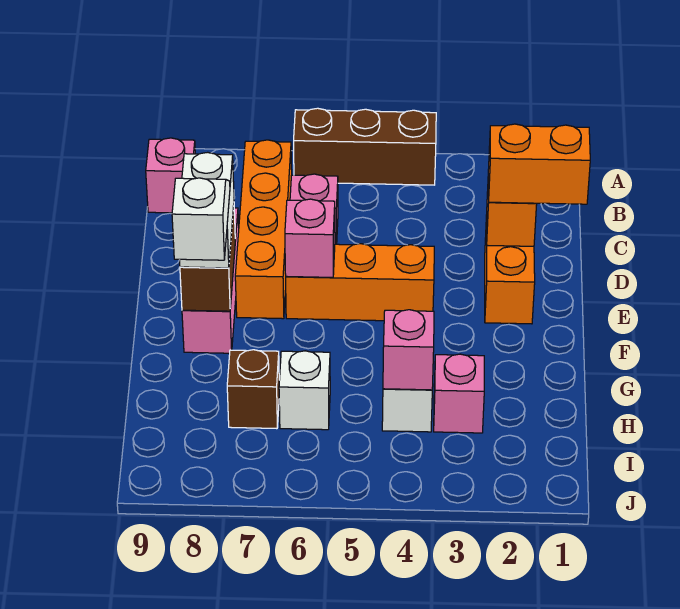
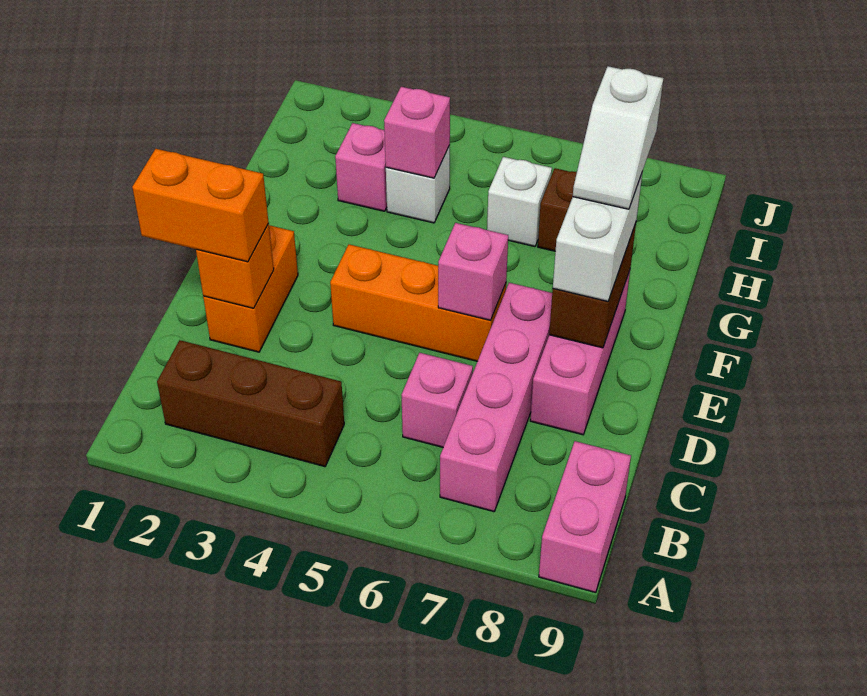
brown 1x3 brick [294,108,436,185] -> brown 1x3 brick moved to [157,340,344,467]
orange 1x4 brick [235,140,292,319] -> pink 1x4 brick [440,283,552,512]
pink 1x1 brick [146,138,195,213] -> pink 1x2 brick [539,441,631,592]

